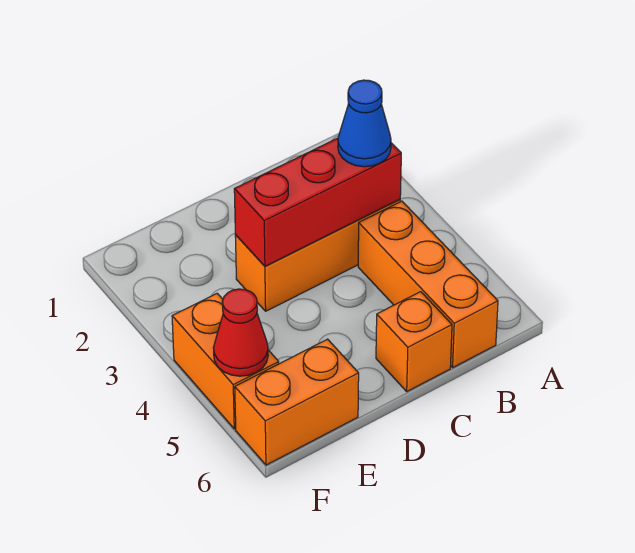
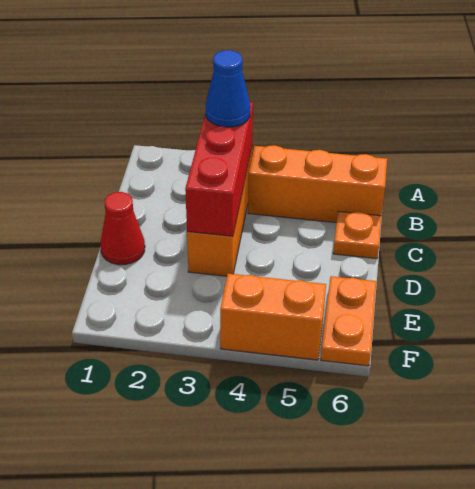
orange 1x1 brick [376,292,452,391] -> orange 1x1 plate [333,211,381,259]
orange 1x2 brick [235,339,359,465] -> orange 1x2 plate [321,276,376,366]
red 1x1 cone [213,289,268,376] -> red 1x1 cone moved to [100,192,145,265]

